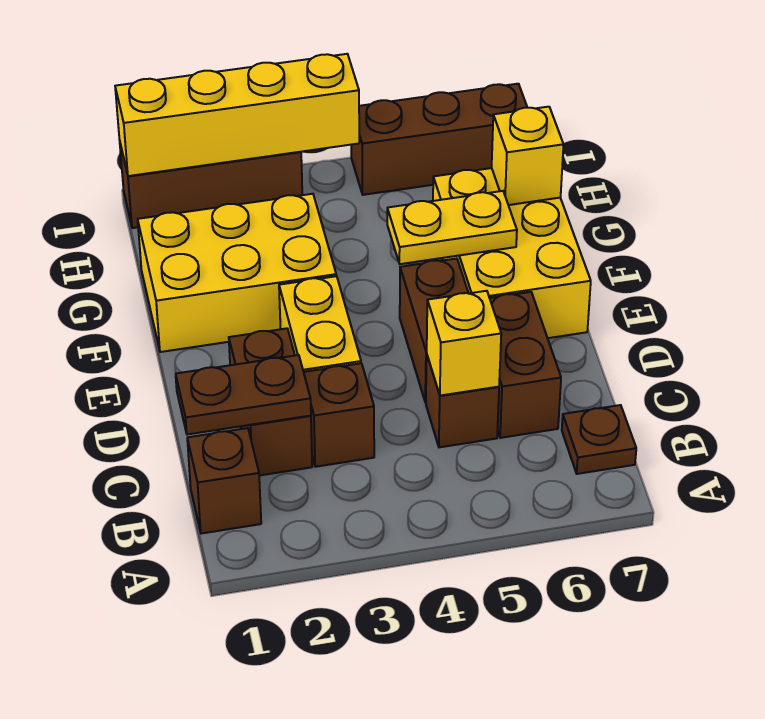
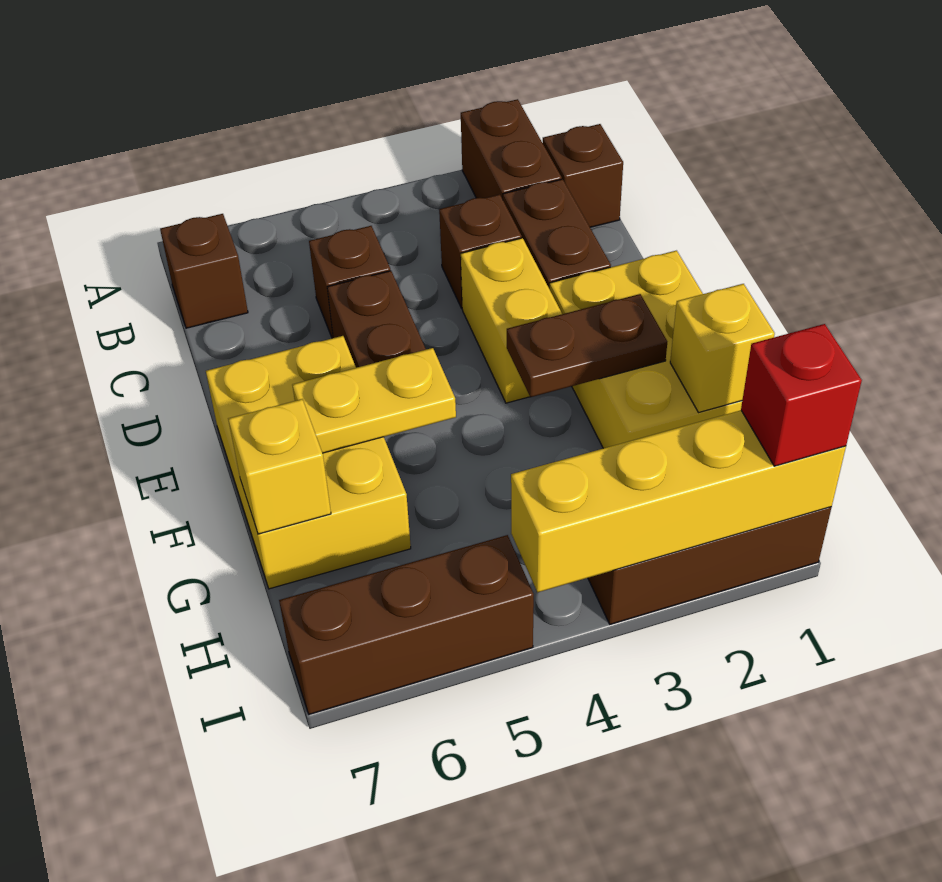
brown 1x1 plate [562,405,636,474] -> brown 1x1 brick [160,214,248,328]
brown 1x2 plate [176,355,311,435] -> brown 1x2 plate moved to [507,294,667,397]
yellow 1x1 brick [427,291,501,396] -> yellow 1x1 brick moved to [670,284,775,413]
brown 1x2 brick [490,292,561,438] -> brown 1x2 brick moved to [461,99,562,199]
yellow 2x3 brick [138,194,336,352] -> yellow 2x3 brick turned to [550,251,742,448]
none -> red 1x1 brick [741,324,862,466]

